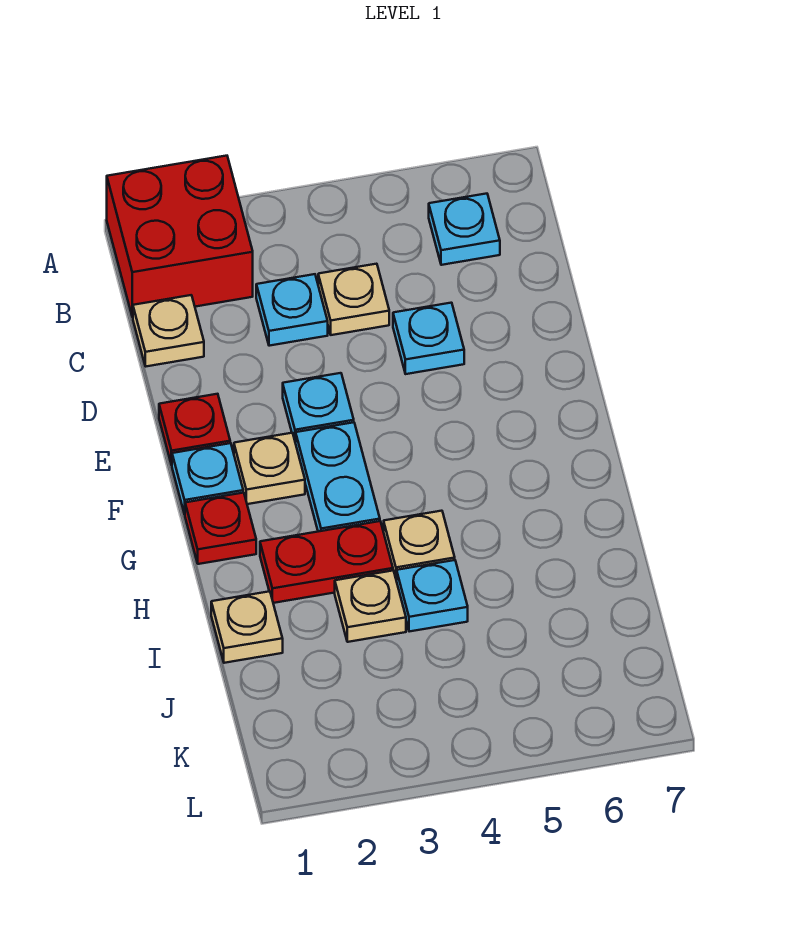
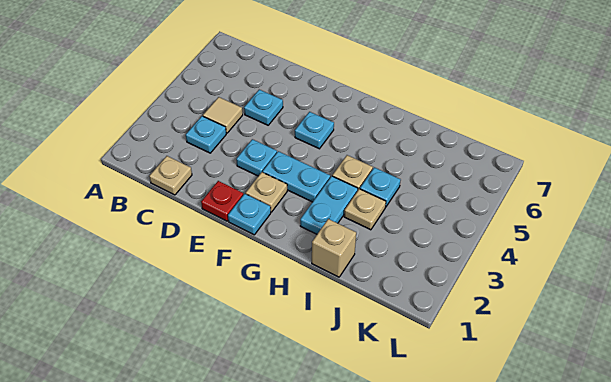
red 2x2 brick [107,156,253,317] -> none
cyan 1x1 plate [429,194,500,265] -> cyan 1x1 plate moved to [295,112,334,149]
tan 1x1 plate [318,264,389,335] -> tan 1x1 tile [203,97,243,133]
red 1x1 plate [185,493,256,564] -> none
red 1x2 plate [260,521,393,603] -> cyan 1x2 plate [300,176,358,234]
tan 1x1 plate [211,591,283,663] -> tan 1x1 brick [312,219,356,277]

